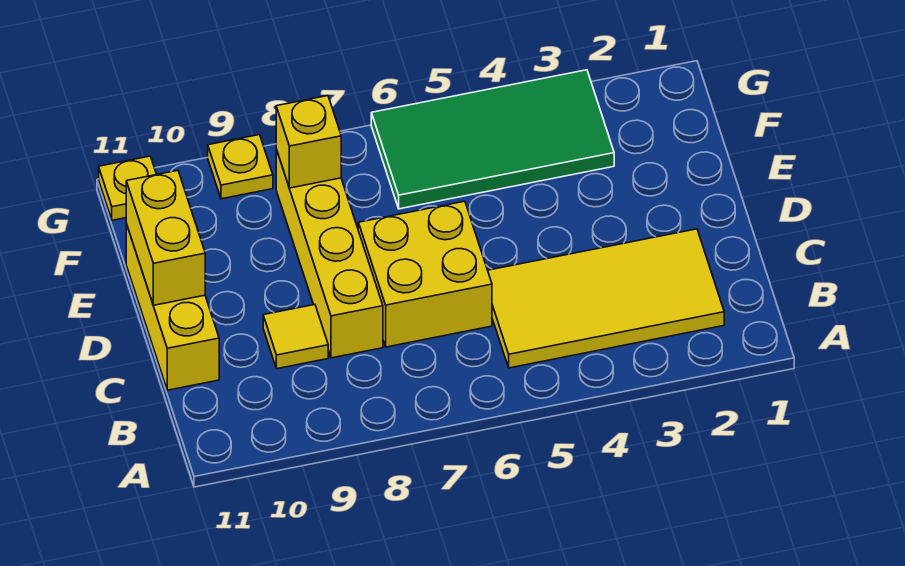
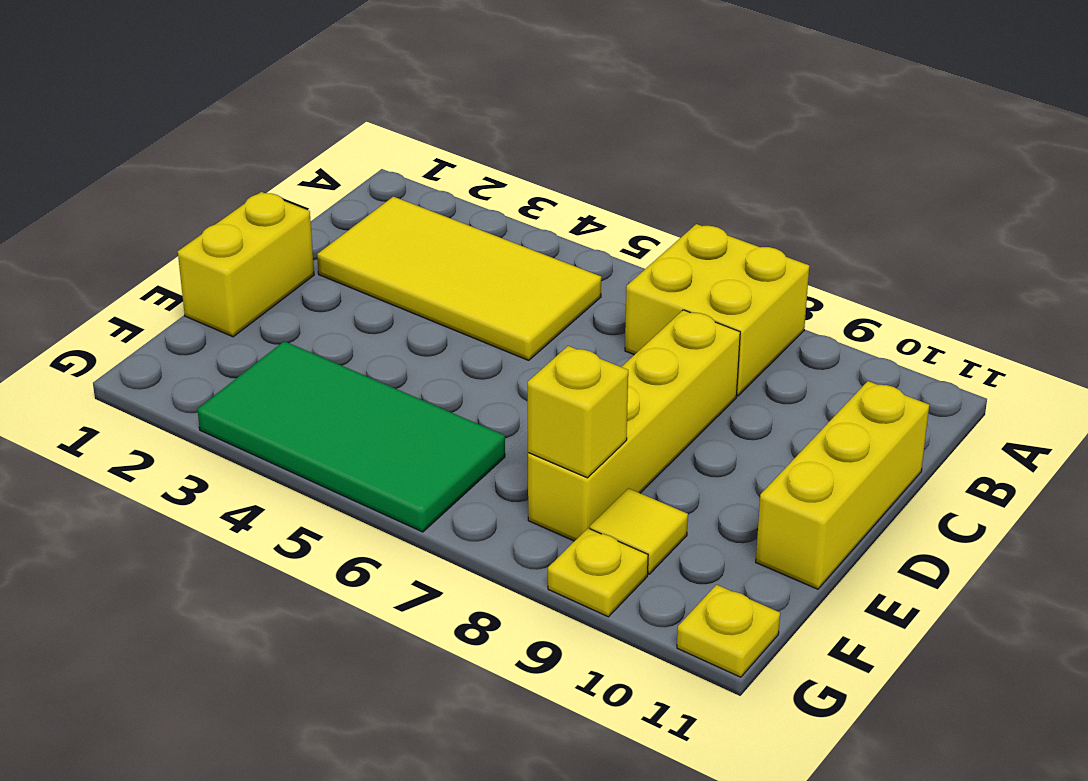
yellow 2x2 brick [358,201,492,347] -> yellow 2x2 brick moved to [625,224,809,396]
yellow 1x1 tile [263,305,328,369] -> yellow 1x1 tile moved to [590,488,688,574]
yellow 1x2 brick [126,170,205,305] -> yellow 1x2 brick moved to [178,192,314,337]

